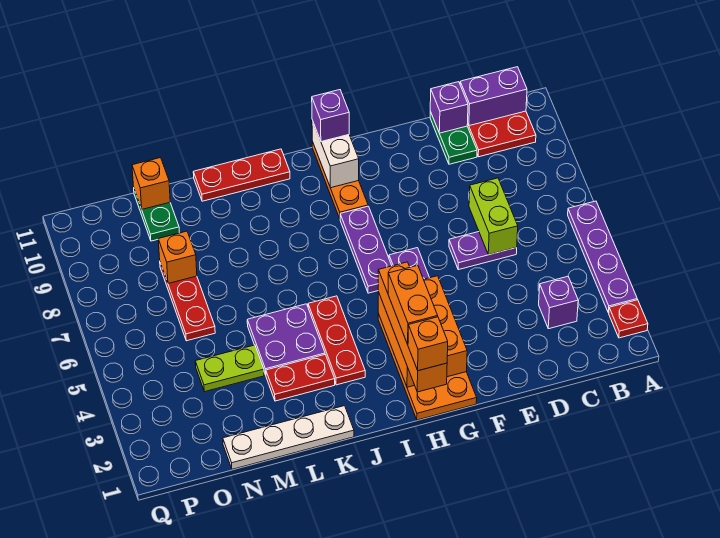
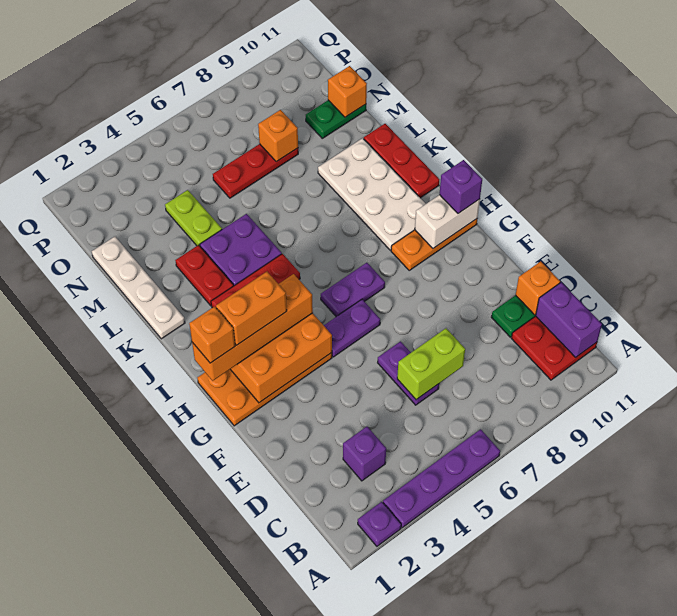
red 1x1 plate [609,300,648,338] -> purple 1x1 plate [358,502,401,546]
purple 1x1 brick [430,82,468,133] -> orange 1x1 brick [516,261,560,315]
purple 1x3 plate [340,206,392,293] -> purple 1x2 plate [321,263,385,317]
none -> white 2x4 plate [318,138,426,250]

